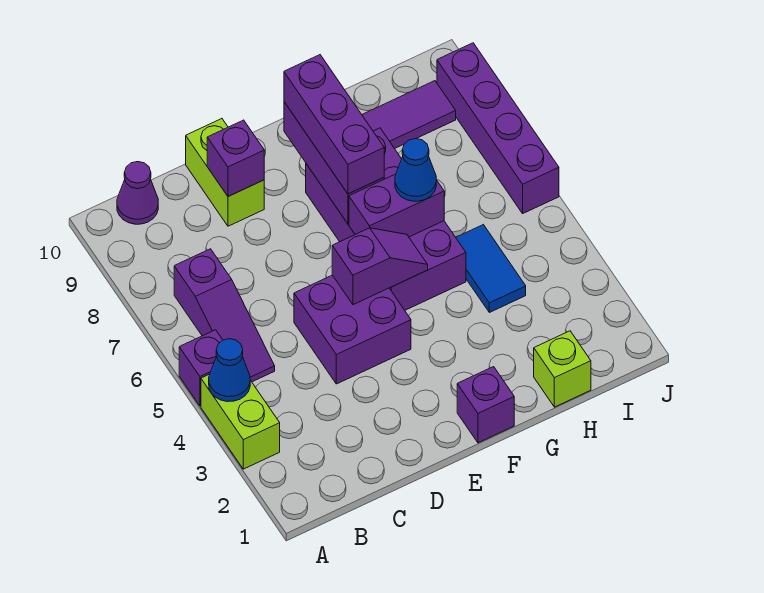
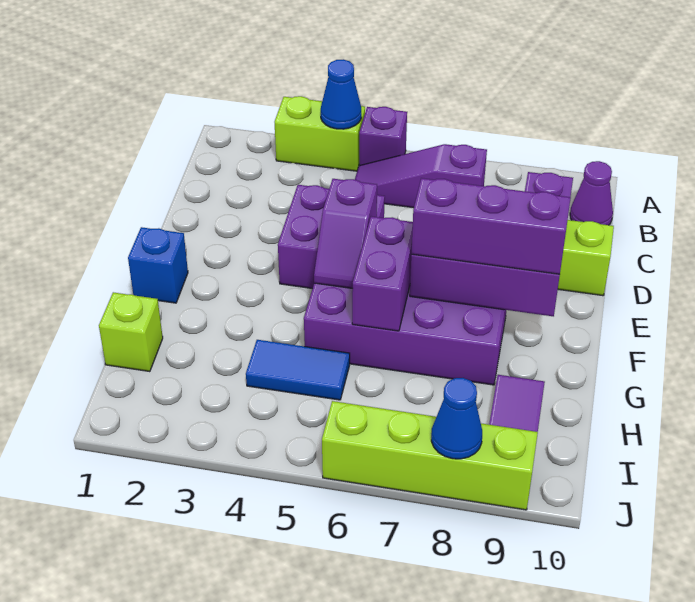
purple 1x1 brick [457,367,514,443] -> blue 1x1 brick [128,227,188,303]
blue 1x1 cone [395,139,436,201] -> blue 1x1 cone moved to [431,378,482,459]
purple 1x4 brick [437,43,559,213] -> lime 1x4 brick [322,401,538,510]

